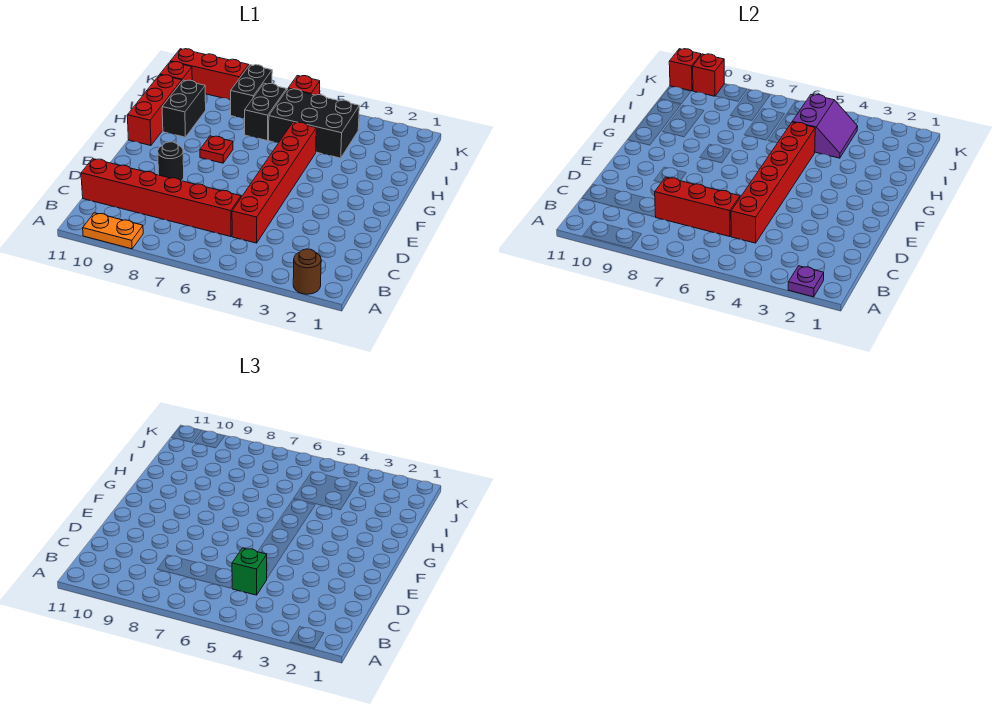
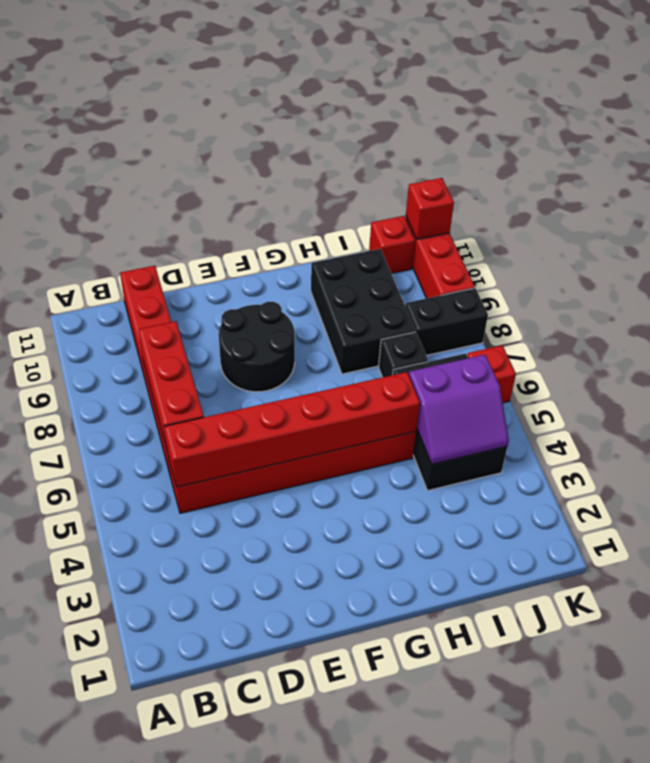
brown 1x1 round brick [293,249,321,294] -> none
purple 1x1 plate [788,266,824,297] -> none
orange 1x2 plate [83,213,143,249] -> none
green 1x1 brick [232,548,267,595] -> none
black 1x1 round brick [158,142,184,181] -> black 2x2 round brick [219,302,295,392]
red 1x1 plate [200,136,233,163] -> none
red 1x3 brick [127,75,182,146] -> none
black 1x2 brick [162,80,206,137] -> black 2x3 brick [311,249,415,374]
black 1x2 brick [244,83,287,141] -> black 1x1 brick [379,332,428,377]
red 1x1 brick [693,54,724,96] -> none

